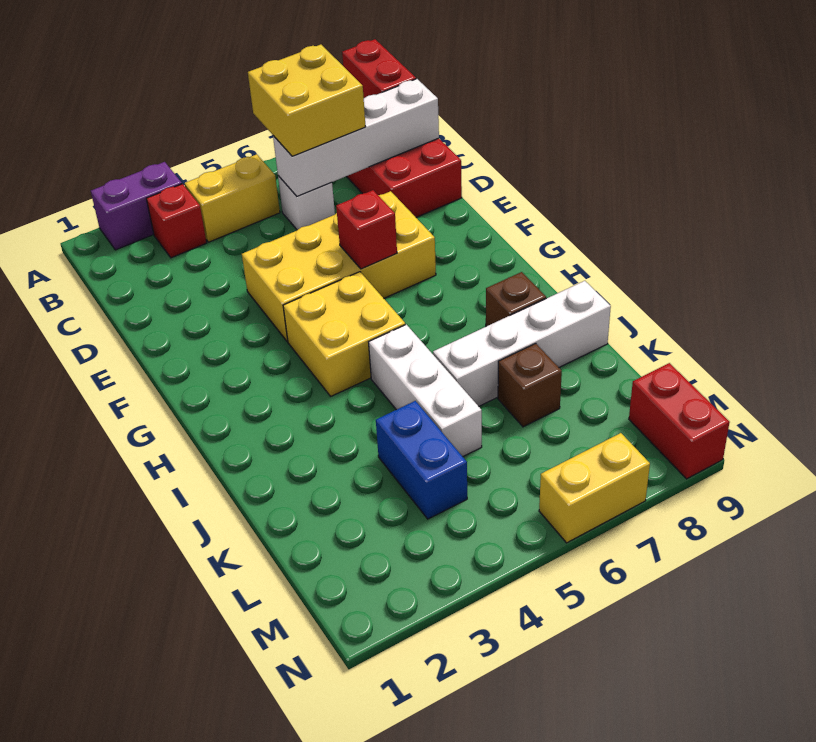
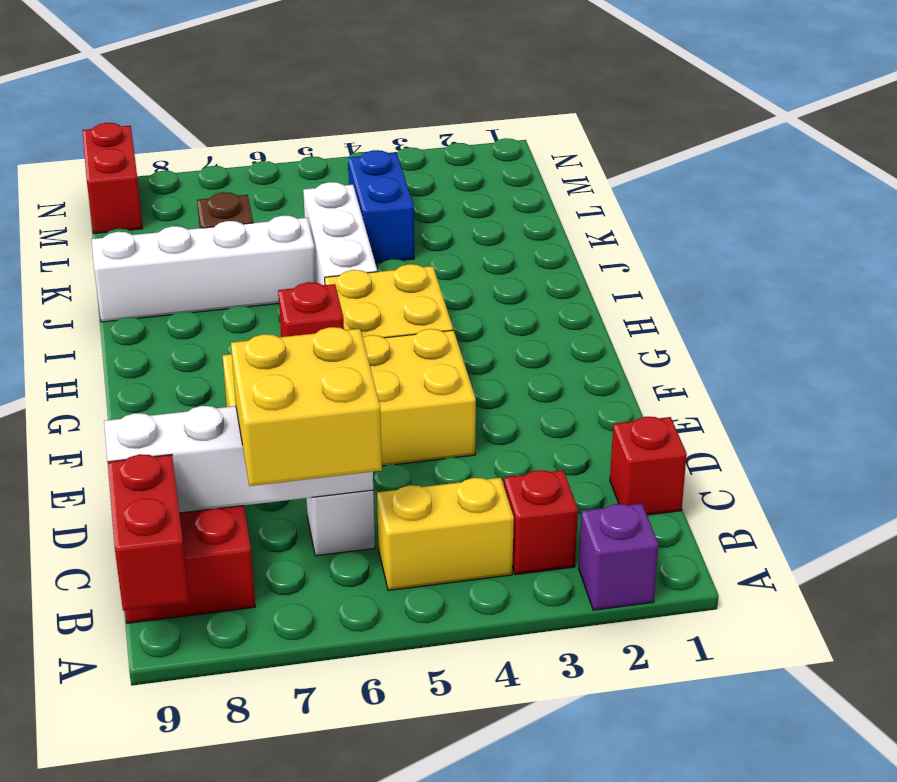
purple 1x2 brick [91,162,182,250] -> purple 1x1 brick [579,504,659,610]
none -> red 1x1 brick [610,417,687,515]
brown 1x1 brick [486,272,546,326] -> none
yellow 1x2 brick [539,433,650,543] -> none

